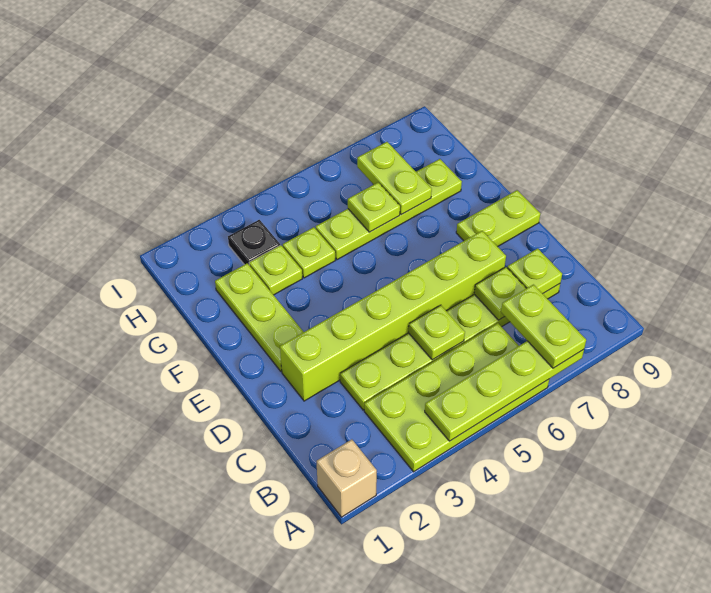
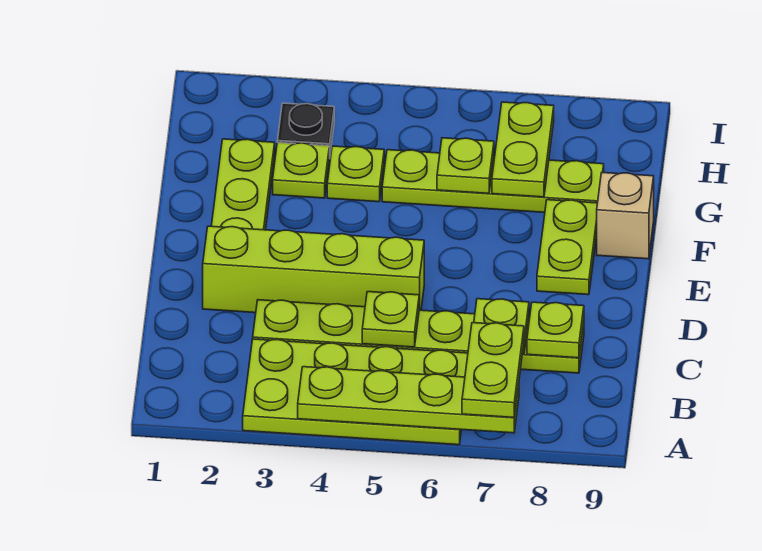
tan 1x1 brick [317,439,377,517] -> tan 1x1 brick moved to [597,172,654,259]
lime 1x6 brick [280,231,506,401] -> lime 1x4 brick [203,226,424,313]
lime 1x2 plate [456,190,540,247] -> lime 1x2 plate turned to [537,200,597,295]

